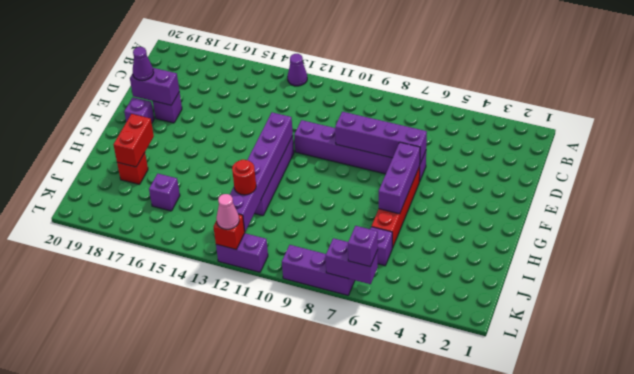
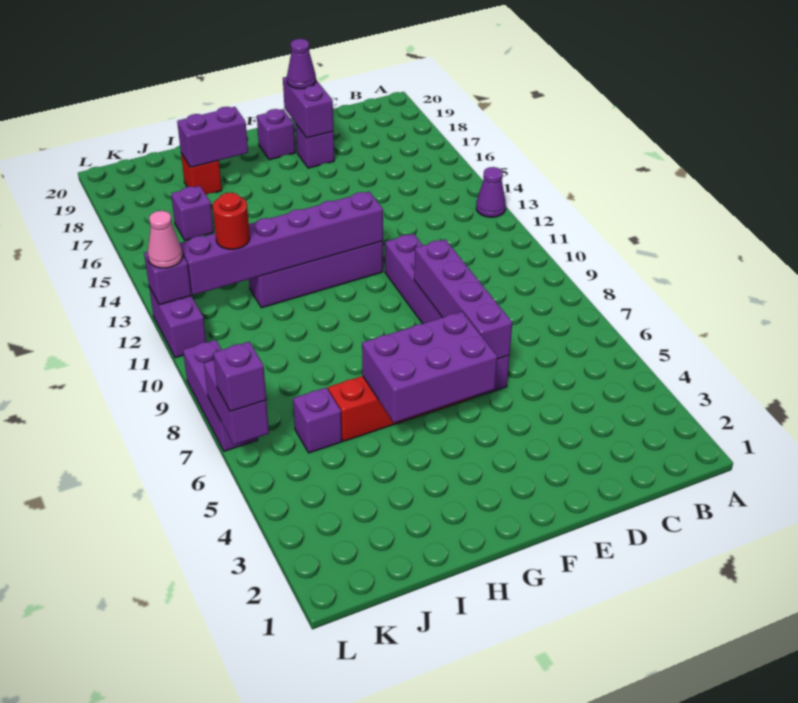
purple 1x3 brick [379,142,420,214] -> purple 2x3 brick [362,311,497,423]
red 1x2 brick [113,114,154,167] -> purple 1x2 brick [177,107,248,167]
red 1x1 brick [214,214,245,250] -> purple 1x1 brick [144,252,191,305]

